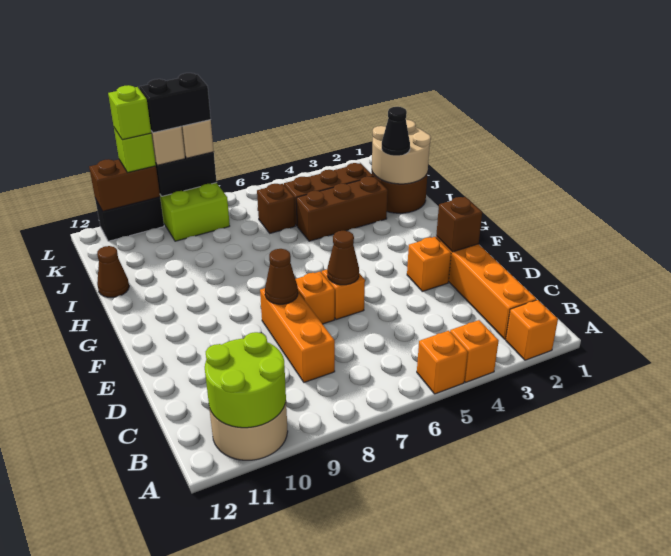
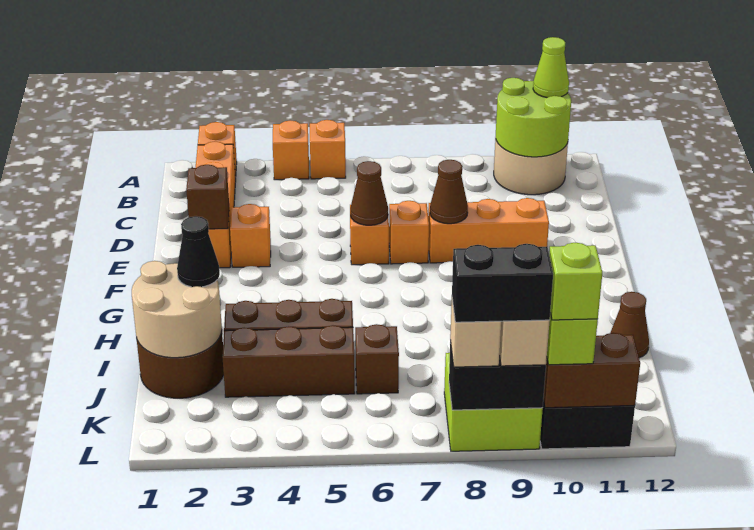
none -> lime 1x1 cone [533,37,569,98]
orange 1x3 brick [260,288,335,382] -> orange 1x3 brick turned to [428,198,549,263]

